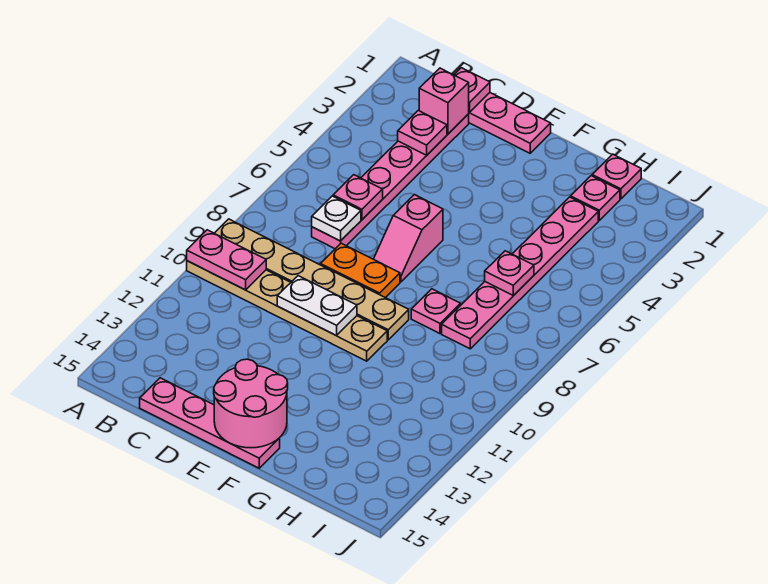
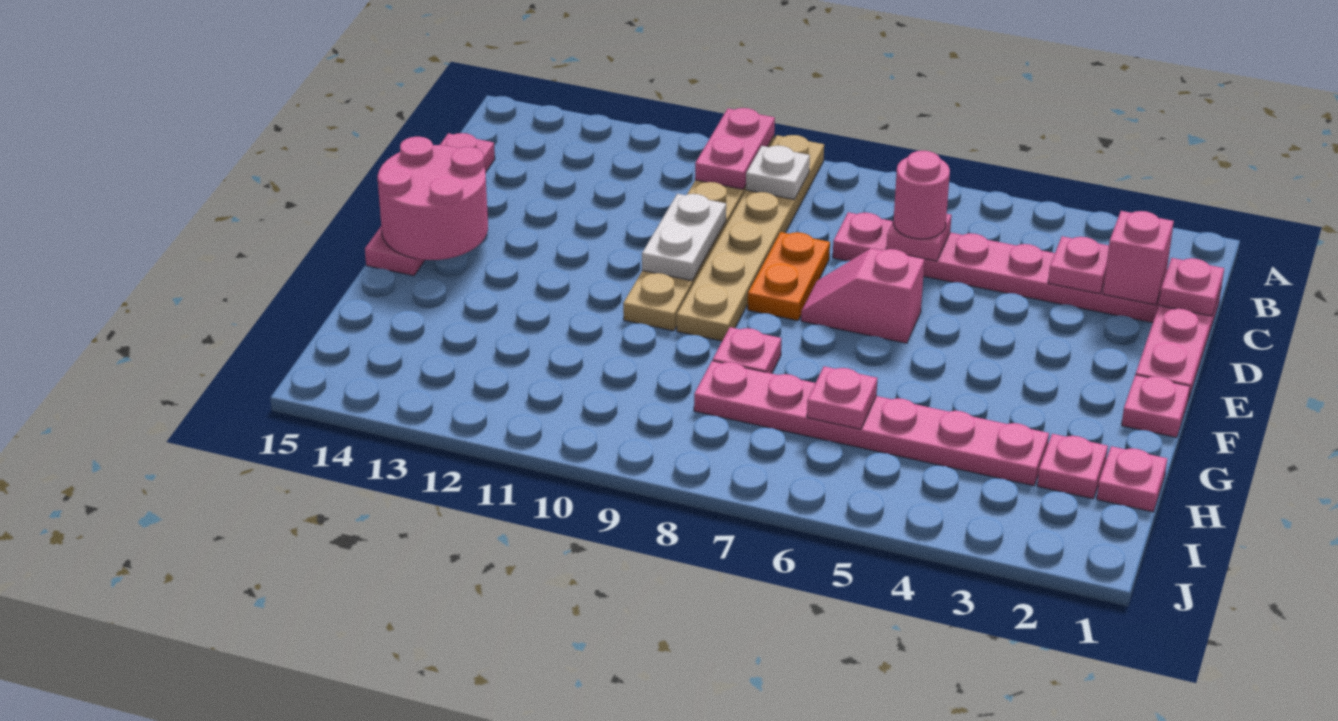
none -> pink 1x1 round brick [893,151,950,239]
white 1x1 plate [312,196,361,241] -> white 1x1 plate moved to [746,145,810,199]
none -> pink 1x1 plate [1122,375,1190,437]

